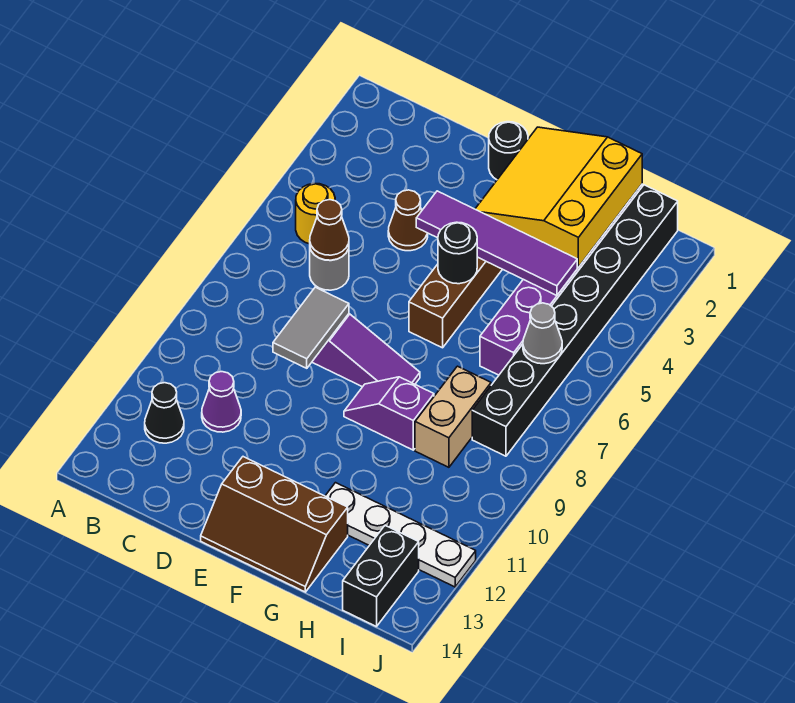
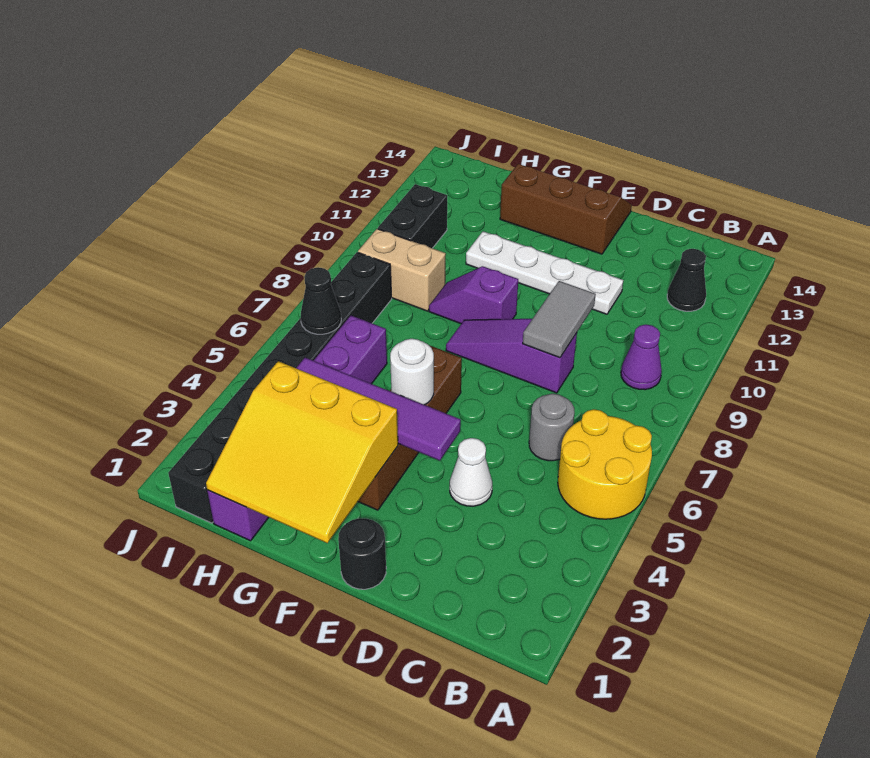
yellow 1x1 round brick [296,184,335,244] -> yellow 2x2 round brick [558,409,652,519]
brown 1x1 cone [310,200,349,260] -> none
purple 1x1 cone [202,372,241,432] -> purple 1x1 cone moved to [621,324,662,390]
brown 1x1 cone [388,190,428,251] -> white 1x1 cone [450,438,492,506]
yellow 3x3 slope [475,127,642,267] -> yellow 3x3 slope turned to [206,361,398,543]
black 1x1 round brick [438,222,477,284] -> white 1x1 round brick [390,339,434,405]
purple 1x2 slope [344,377,434,450] -> purple 1x2 slope turned to [429,266,518,324]
white 1x4 plate [325,483,476,587] -> white 1x4 plate moved to [466,231,623,314]
tan 1x2 brick [415,366,491,467] -> tan 1x2 brick turned to [358,229,446,311]
grey 1x1 cone [523,303,562,364] -> black 1x1 cone [300,267,341,334]
black 1x2 brick [343,526,419,627] -> black 1x2 brick moved to [378,184,447,248]

